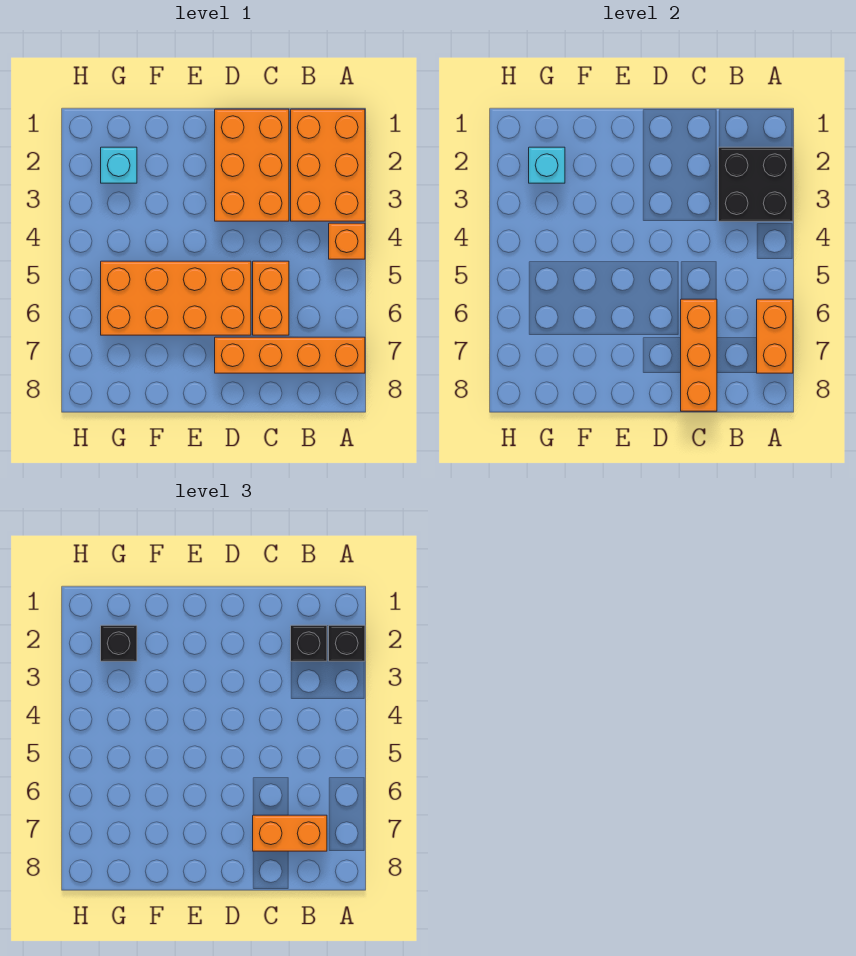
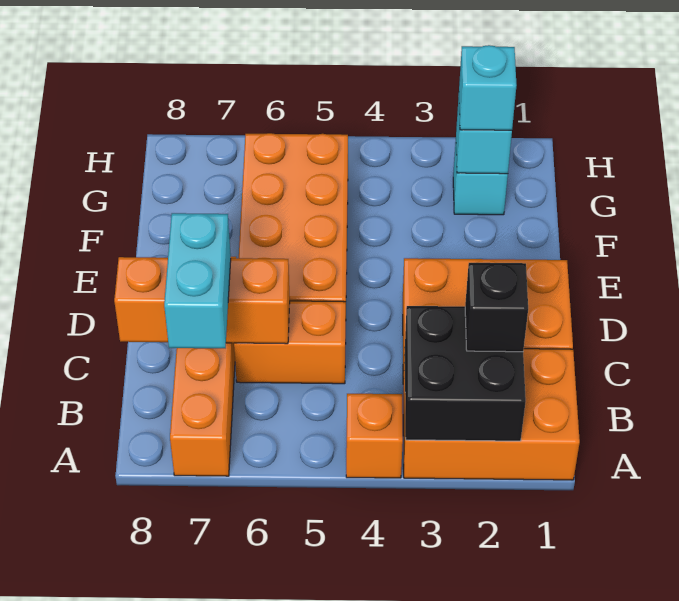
black 1x1 brick [329,625,365,661] -> none
orange 1x2 brick [757,299,793,373] -> none
orange 1x2 brick [253,815,327,851] -> cyan 1x2 brick [164,213,231,348]
black 1x1 brick [101,625,137,661] -> cyan 1x1 brick [459,45,516,130]

